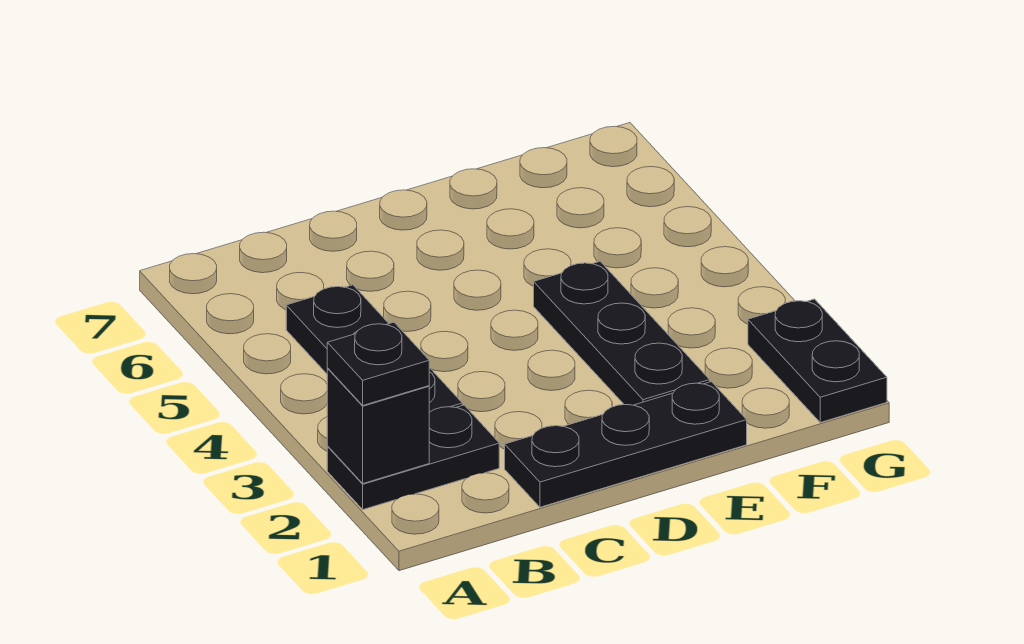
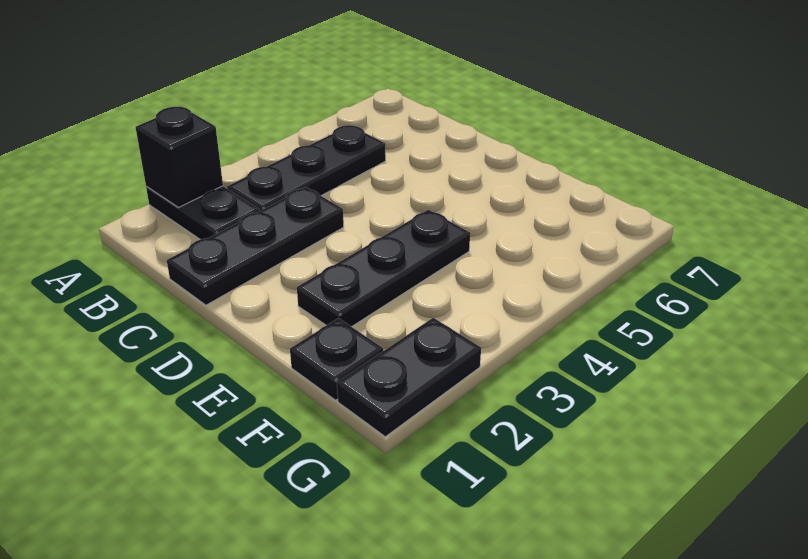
black 1x1 plate [327,322,429,405] -> black 1x1 plate moved to [290,318,383,400]
black 1x3 plate [505,382,747,507] -> black 1x3 plate turned to [167,187,344,305]

